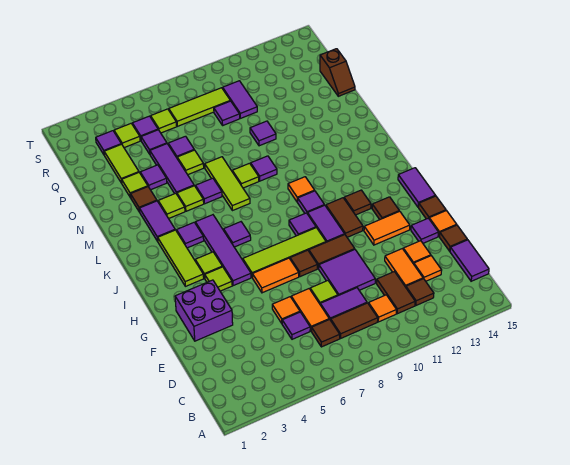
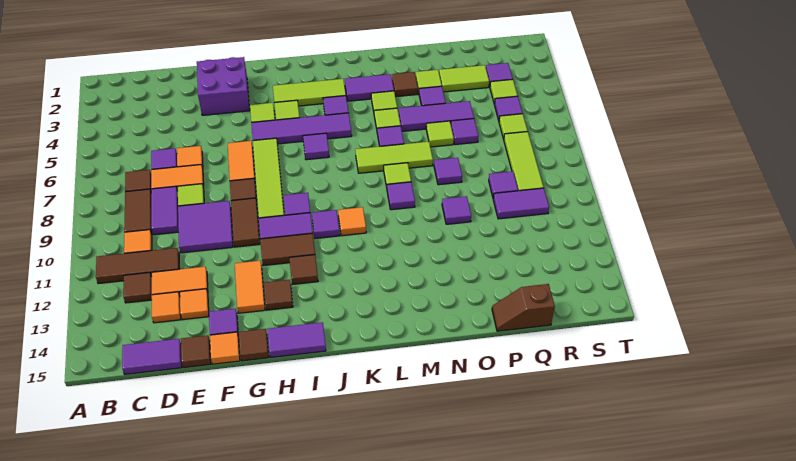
brown 1x2 tile [377,272,415,314] -> brown 1x3 tile [96,248,180,284]
purple 1x1 tile [141,130,167,154] -> purple 1x1 tile moved to [434,158,462,185]

